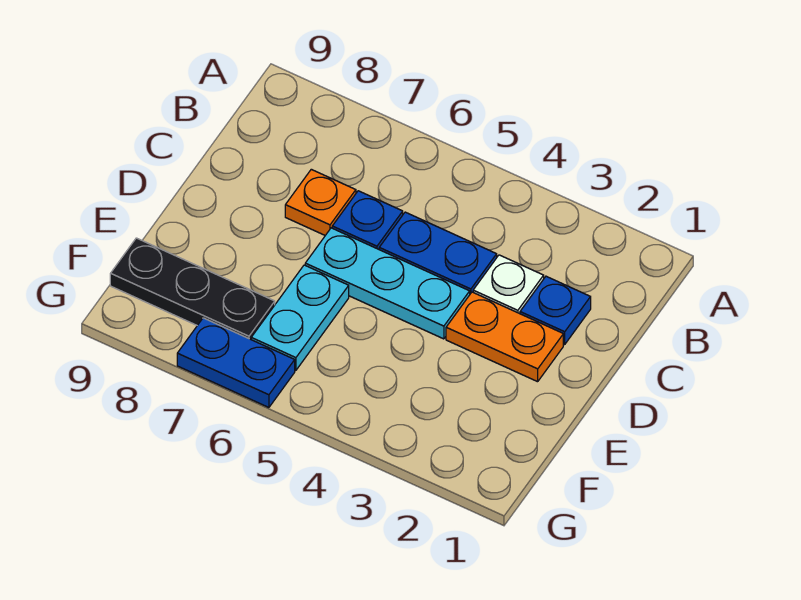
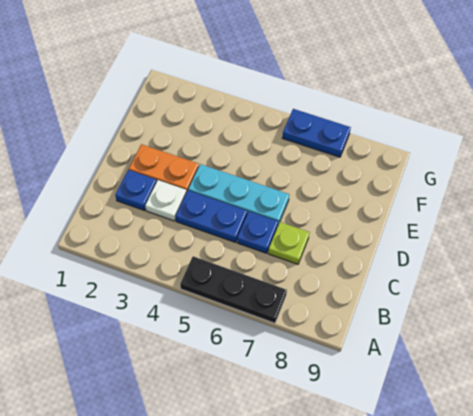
orange 1x1 plate [285,169,356,235] -> lime 1x1 plate [268,222,310,264]
cyan 1x2 plate [251,265,349,370] -> none
black 1x3 plate [110,238,275,339] -> black 1x3 plate moved to [180,256,287,323]

